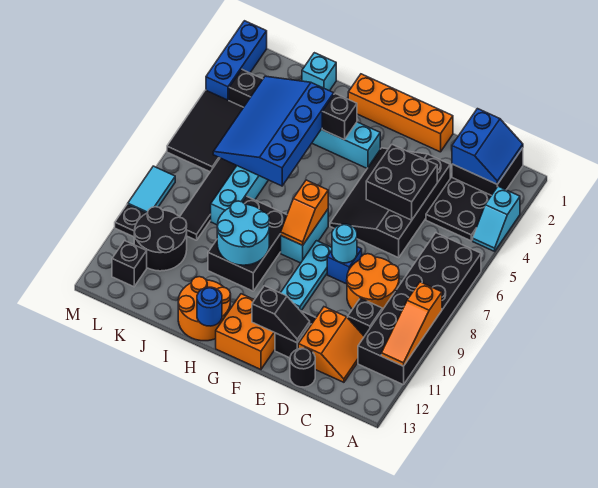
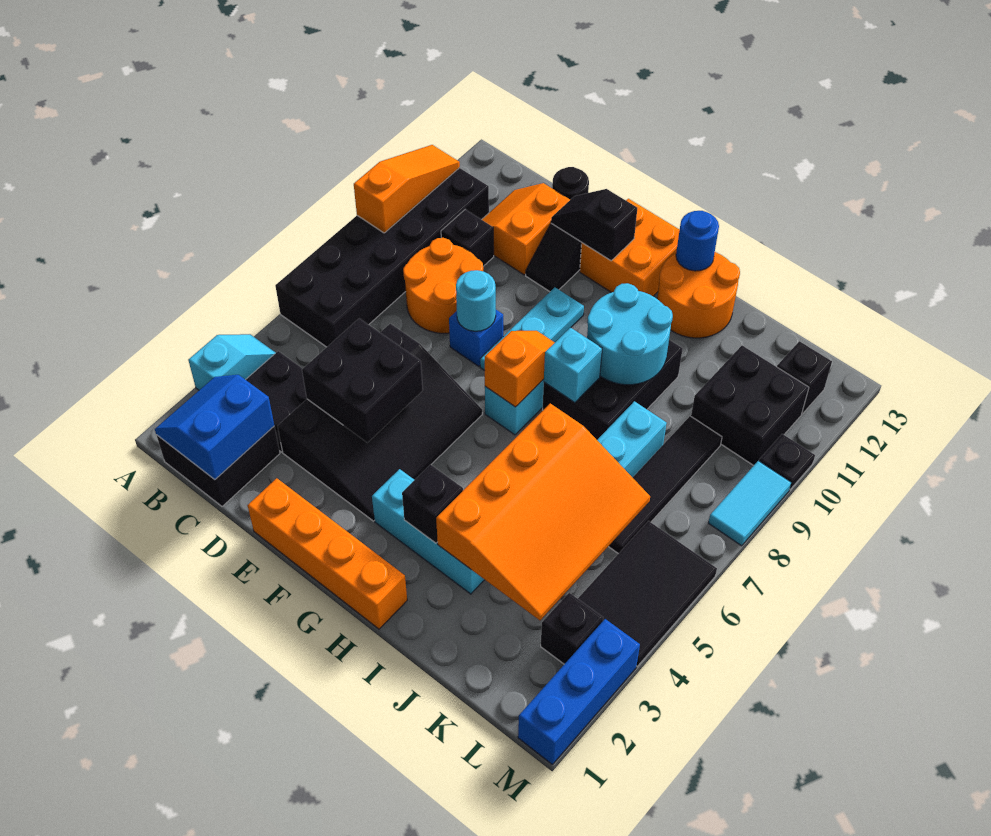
blue 3x4 slope [213,76,334,186] -> orange 3x4 slope [436,403,650,620]
cyan 1x1 brick [302,53,336,91] -> cyan 1x1 brick moved to [543,328,602,403]
black 2x2 round brick [134,207,187,271] -> black 2x2 brick [691,346,809,466]

